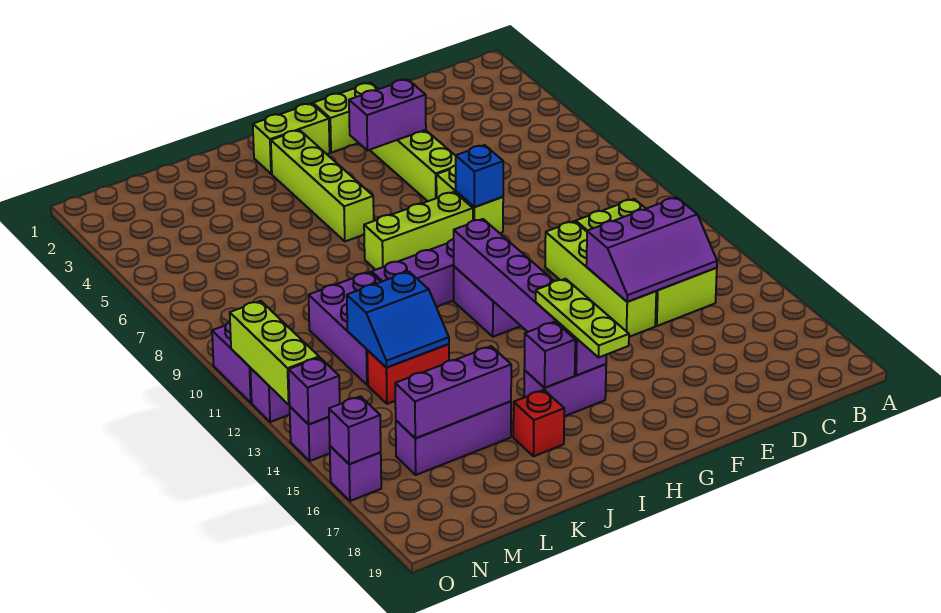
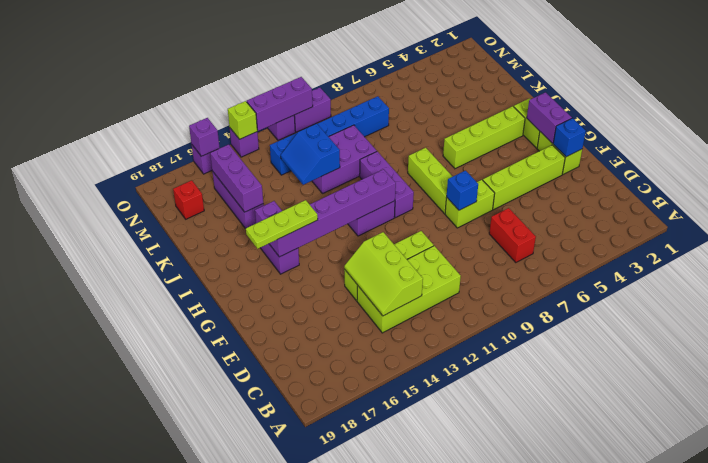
purple 2x3 slope [586,197,717,302] -> lime 2x3 slope [344,232,423,316]
none -> blue 1x1 brick [553,118,586,157]
purple 1x2 brick [349,79,426,150] -> purple 1x2 brick moved to [527,92,572,144]
red 1x1 brick [513,390,565,456] -> red 1x1 brick moved to [173,180,204,219]
red 1x2 brick [367,344,449,404] -> red 1x2 brick moved to [489,208,536,263]
none -> blue 1x6 brick [270,96,389,175]
lime 1x3 brick [230,301,319,405] -> purple 1x3 brick [247,77,313,131]
purple 1x1 brick [289,358,340,424] -> lime 1x1 brick [228,101,257,139]

